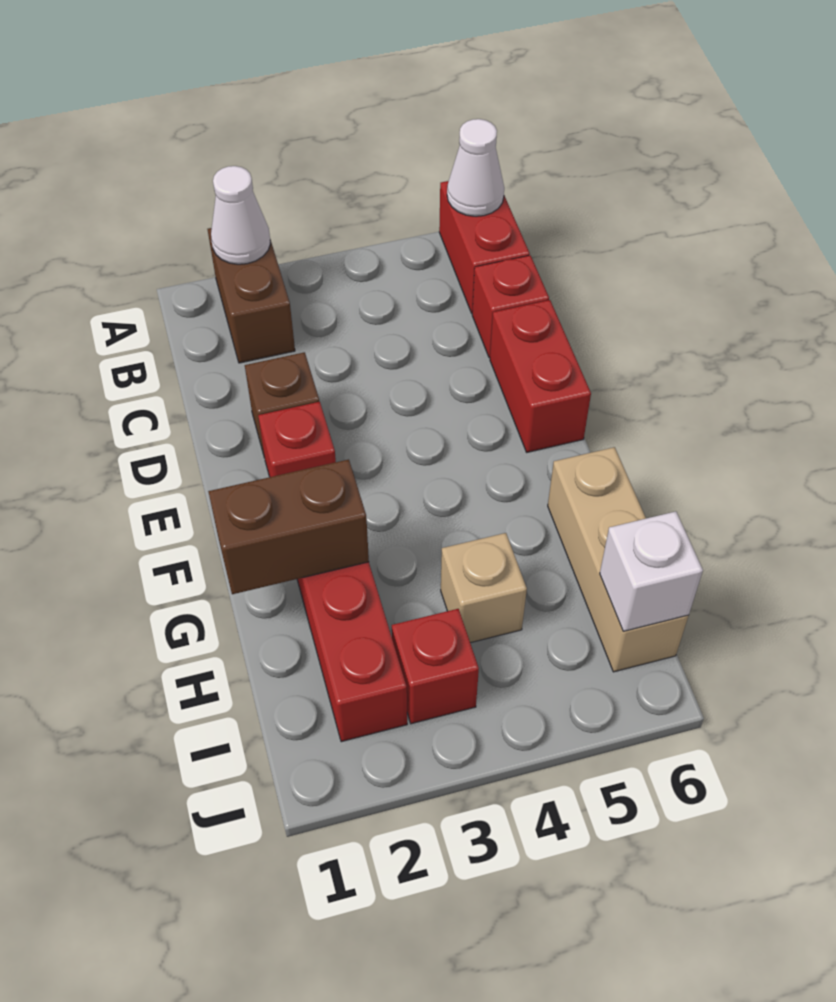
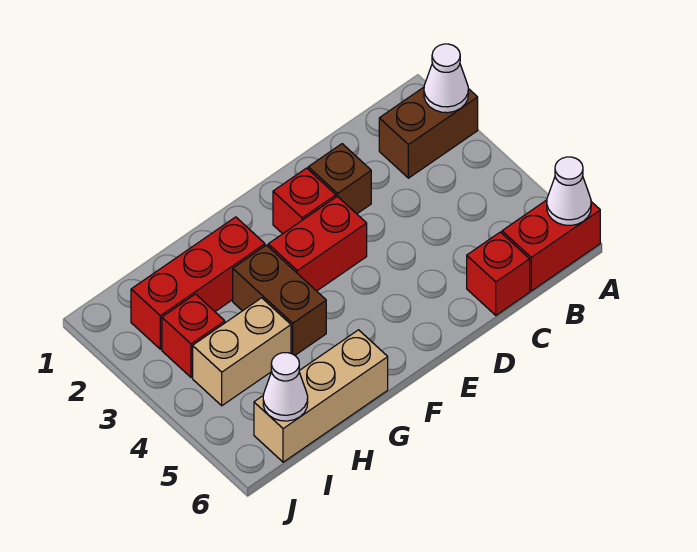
red 1x2 brick [490,300,591,452] -> red 1x2 brick moved to [268,196,367,291]
brown 1x2 brick [208,459,369,594] -> brown 1x2 brick moved to [233,245,326,355]
tan 1x1 brick [441,533,527,643] -> tan 1x2 brick [193,298,291,406]
white 1x1 brick [600,511,703,631] -> white 1x1 cone [263,353,308,421]

